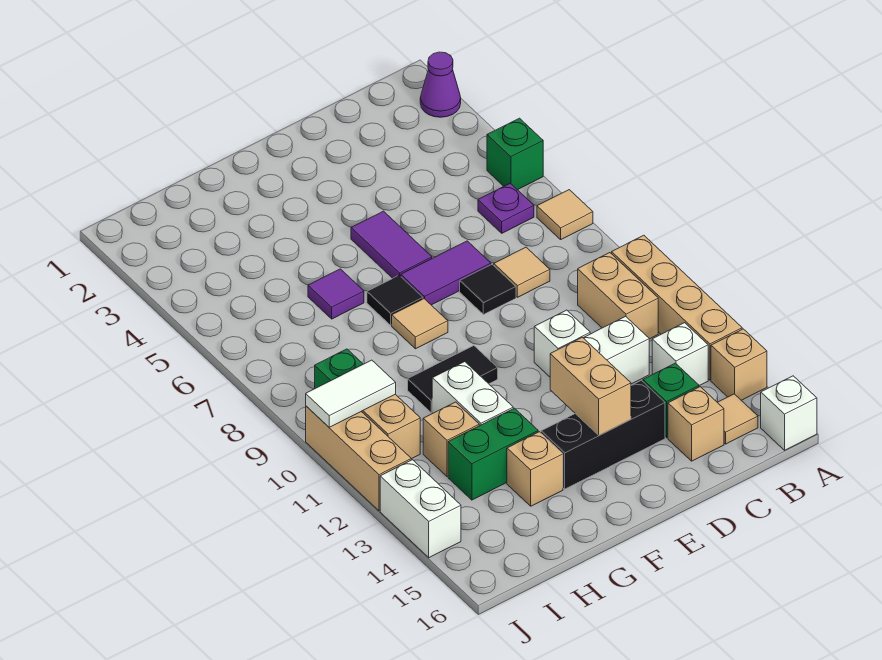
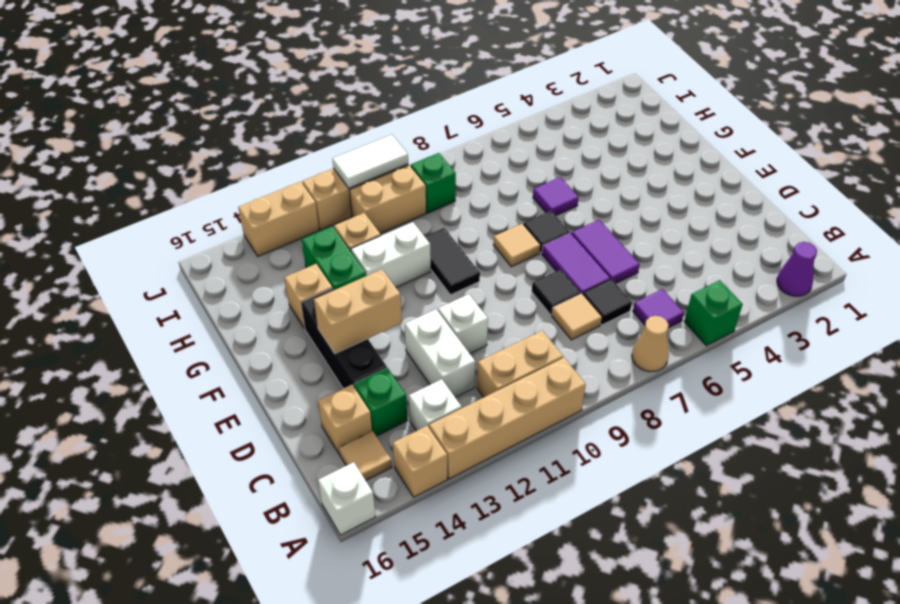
tan 1x1 tile [537,190,593,239] -> tan 1x1 cone [632,316,669,372]
purple 1x1 plate [478,183,534,233] -> purple 1x1 tile [633,289,684,328]
none -> black 1x1 tile [583,279,632,325]
purple 1x2 tile [351,211,432,278] -> purple 1x2 tile turned to [572,220,640,284]
white 1x2 tile [306,360,396,427] -> white 1x2 tile turned to [332,135,408,188]
white 1x2 brick [380,460,461,558] -> tan 1x2 brick [238,182,319,256]

